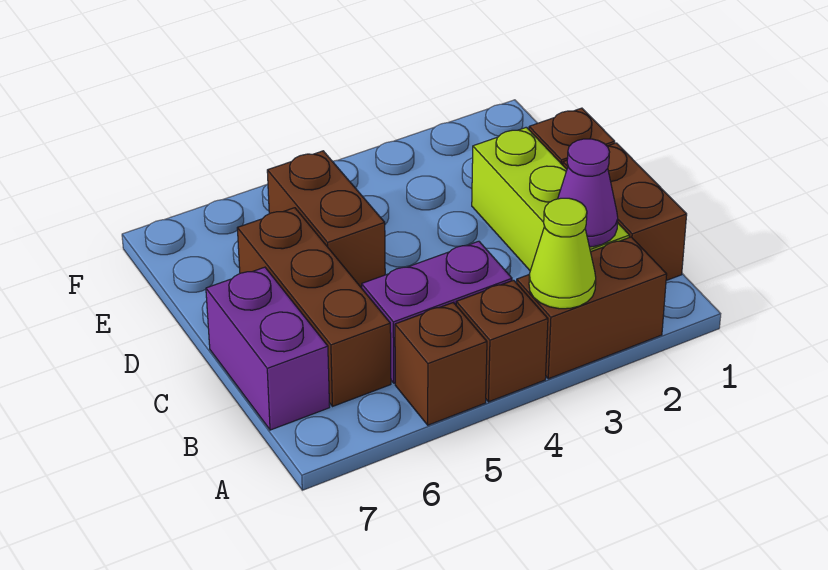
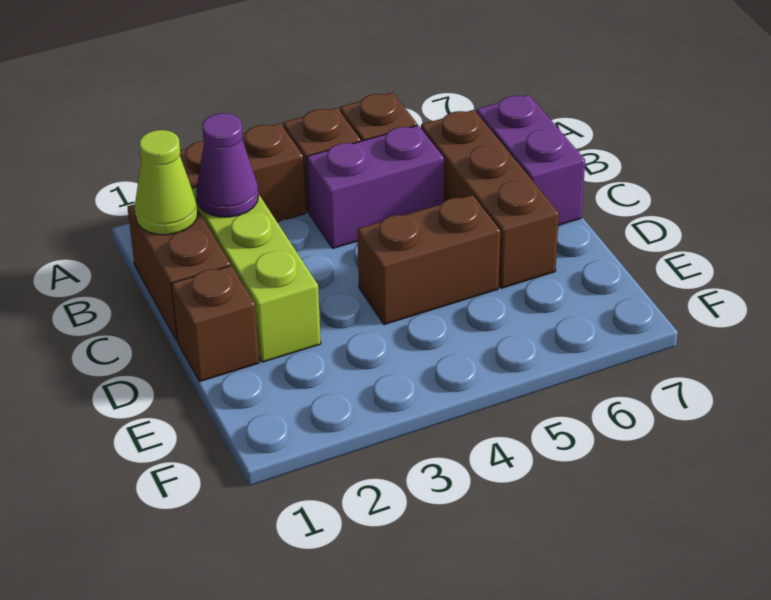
lime 1x1 cone [529,198,596,309] -> lime 1x1 cone moved to [135,130,198,235]
brown 1x2 brick [267,151,385,288] -> brown 1x2 brick turned to [357,195,500,325]

